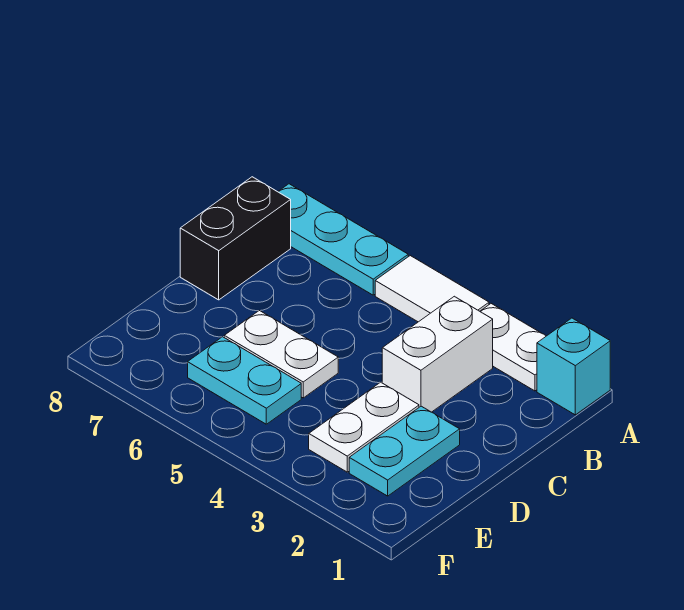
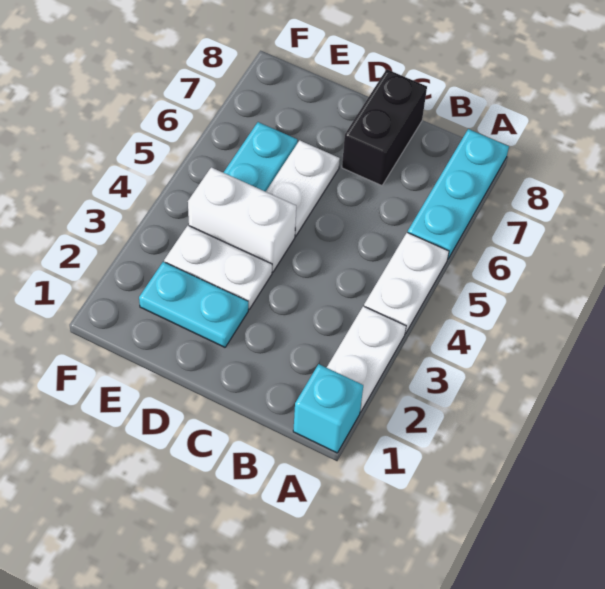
white 1x2 tile [375,256,489,322] -> white 1x2 plate [364,232,449,334]
white 1x2 brick [382,296,493,412] -> white 1x2 brick moved to [188,167,296,272]
black 1x2 brick [180,177,291,300] -> black 1x2 brick turned to [342,69,427,186]

